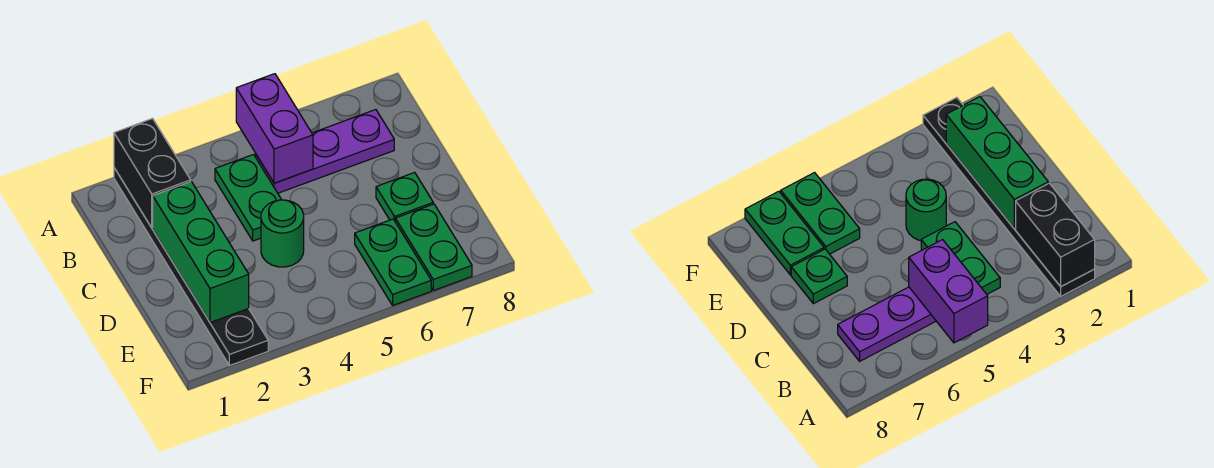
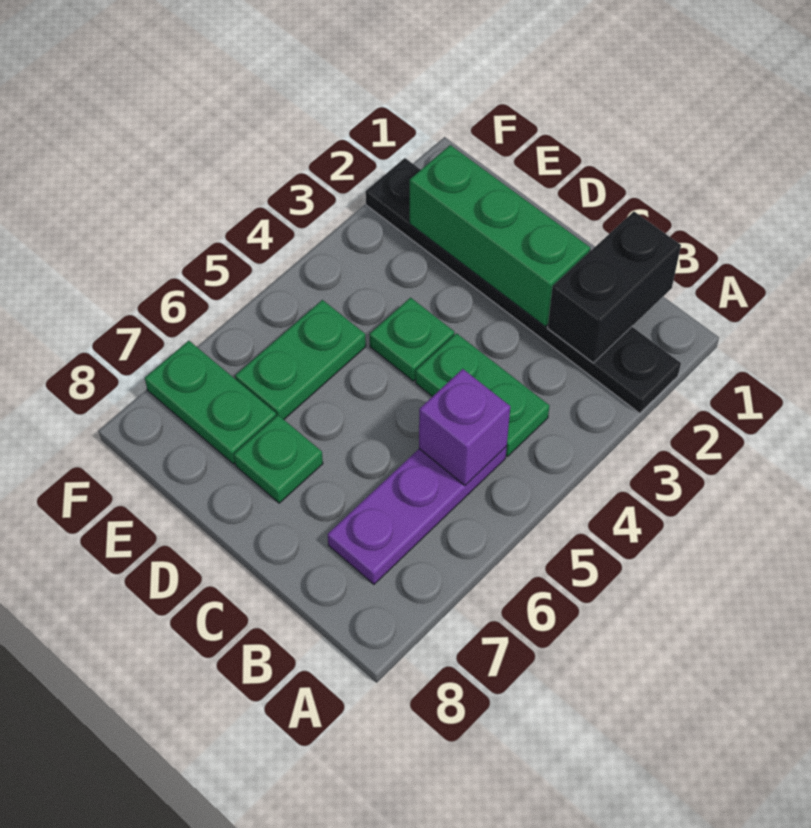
black 1x2 brick [114,119,191,228] -> black 1x2 brick turned to [548,212,681,363]
purple 1x2 brick [236,74,313,183] -> purple 1x1 brick [419,369,510,485]
green 1x1 round brick [261,200,304,267] -> green 1x1 plate [370,298,454,381]
green 1x2 plate [355,219,431,305] -> green 1x2 plate turned to [235,300,366,419]

